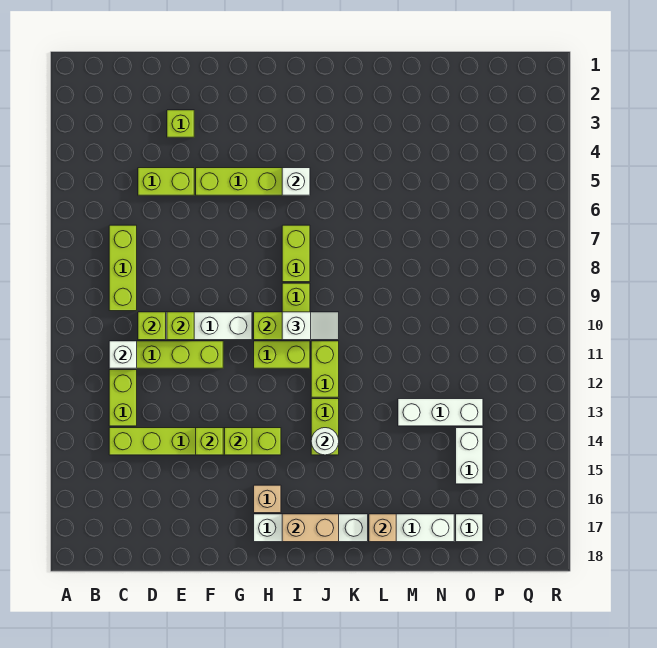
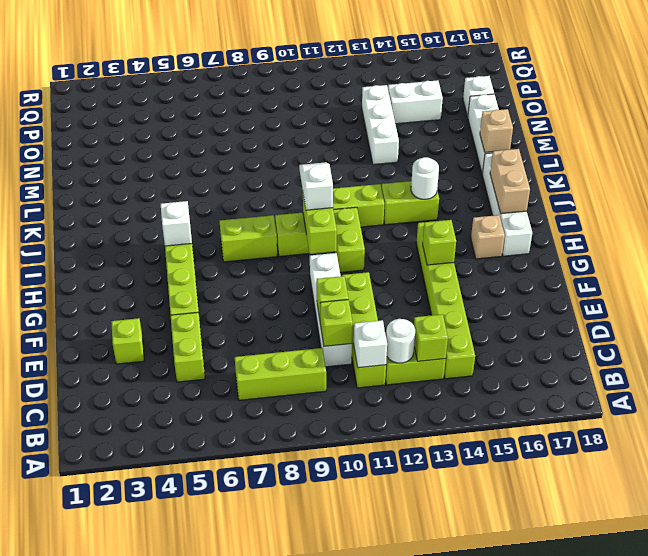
none -> white 1x1 round brick [386,319,415,363]
lime 1x1 brick [196,428,223,455] -> lime 1x1 brick moved to [414,314,448,361]

